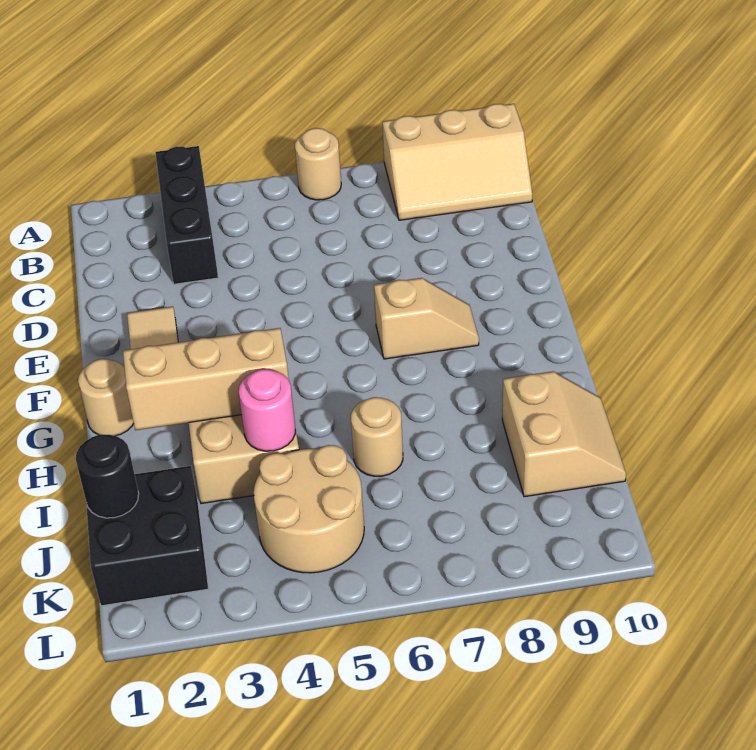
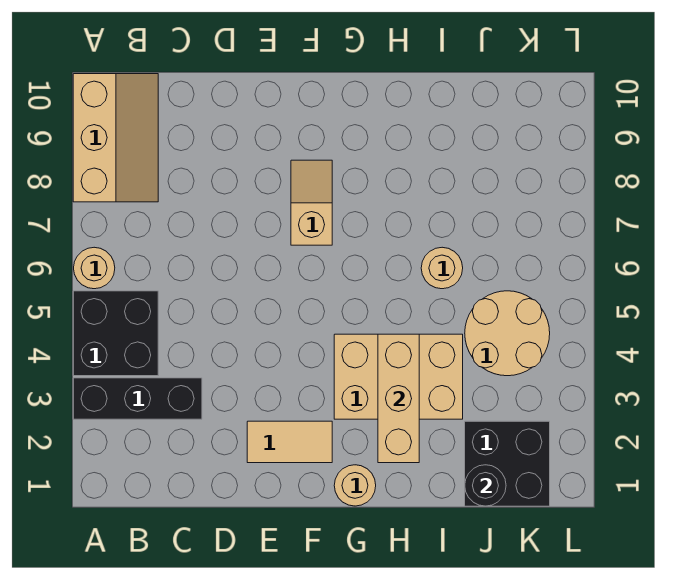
none -> black 2x2 brick [73,291,158,376]
pink 1x1 round brick [239,369,295,451] -> none
tan 2x2 slope [502,371,626,497] -> none

